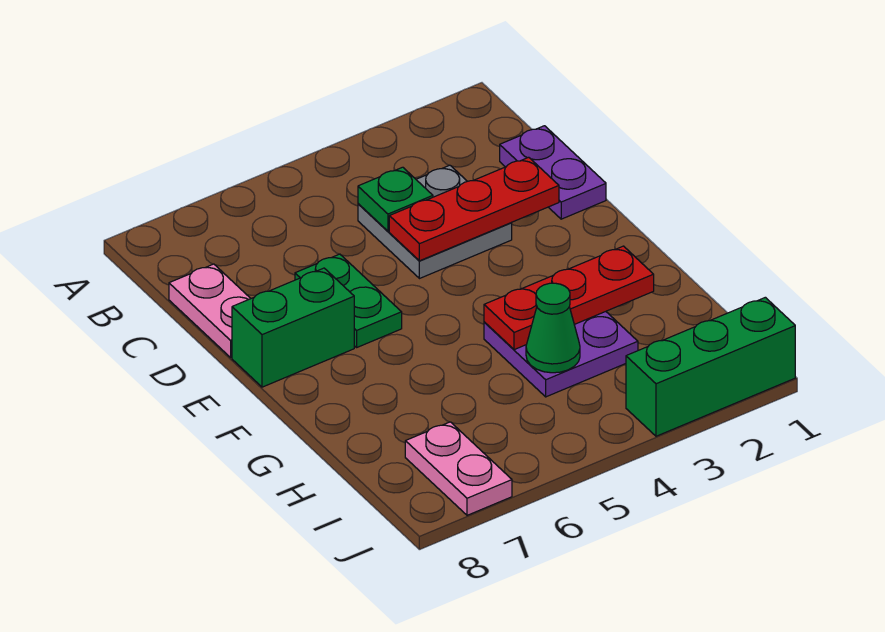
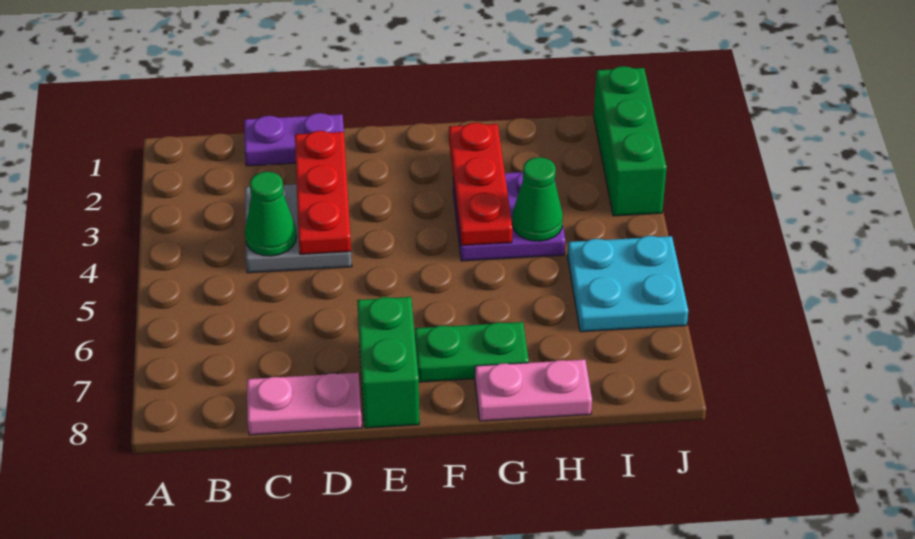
green 1x1 plate [358,167,433,231] -> green 1x1 cone [245,172,297,256]
green 1x2 plate [295,254,402,347] -> green 1x2 plate moved to [415,322,529,382]
none -> cyan 2x2 plate [568,236,688,332]
pink 1x2 plate [405,422,512,515] -> pink 1x2 plate moved to [475,360,592,421]

